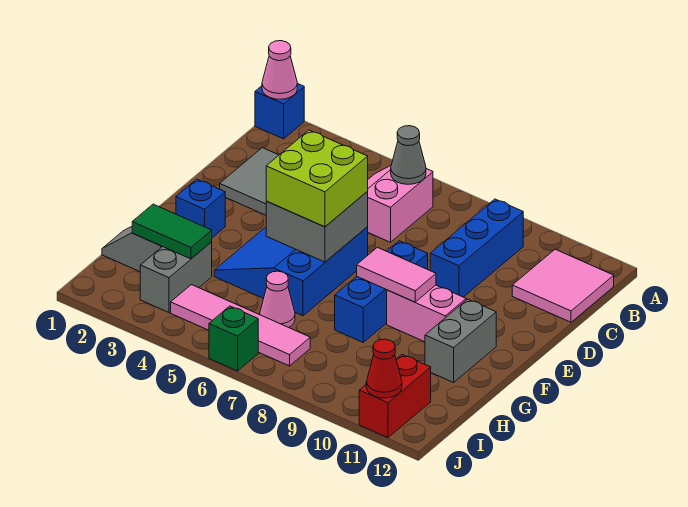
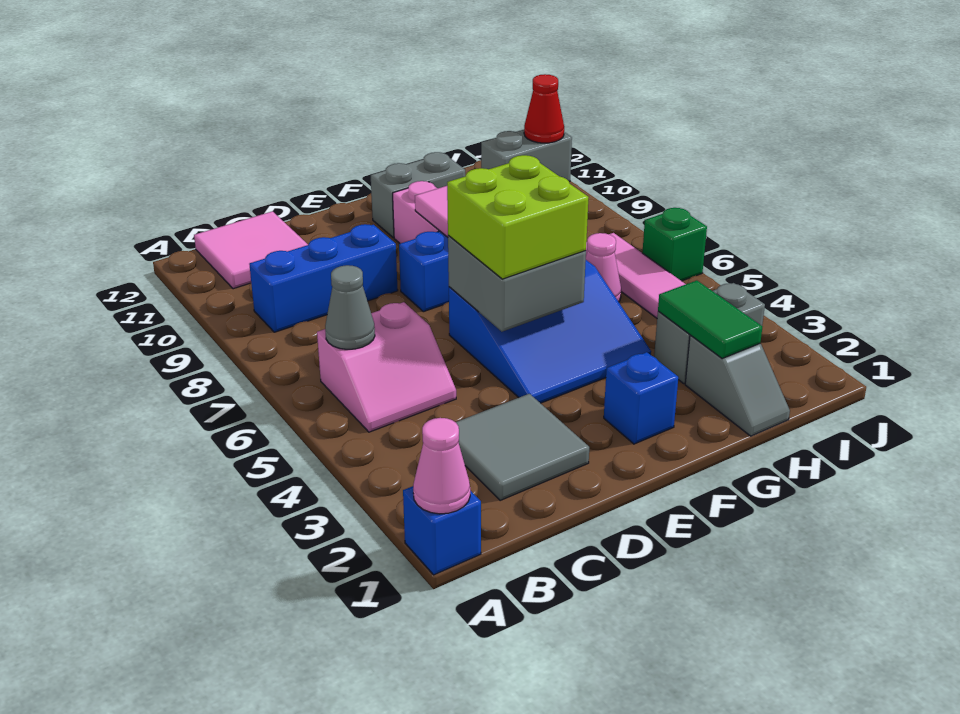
red 1x2 brick [359,354,431,438] -> grey 1x2 brick [481,130,572,182]

